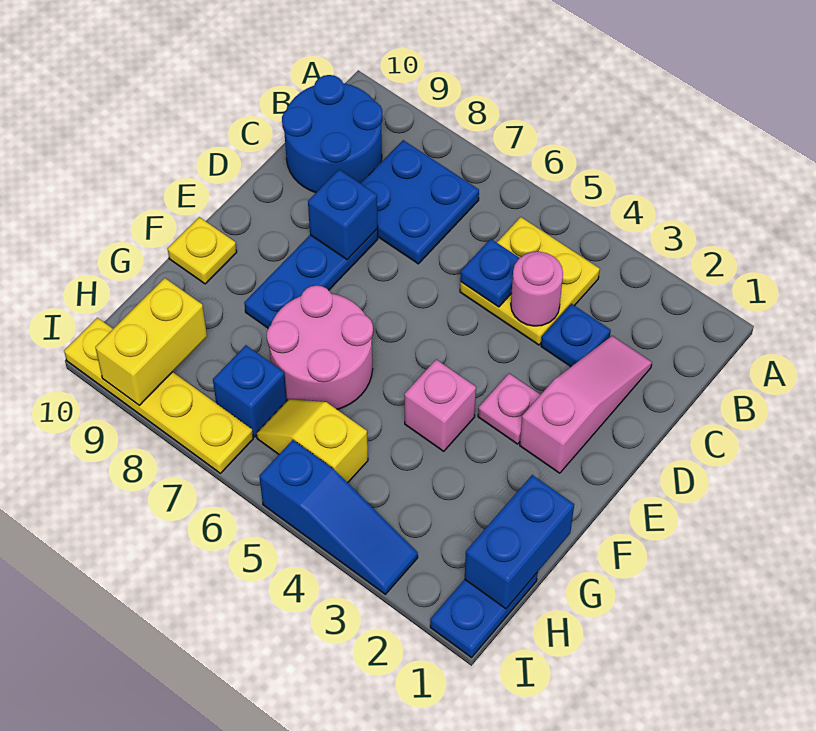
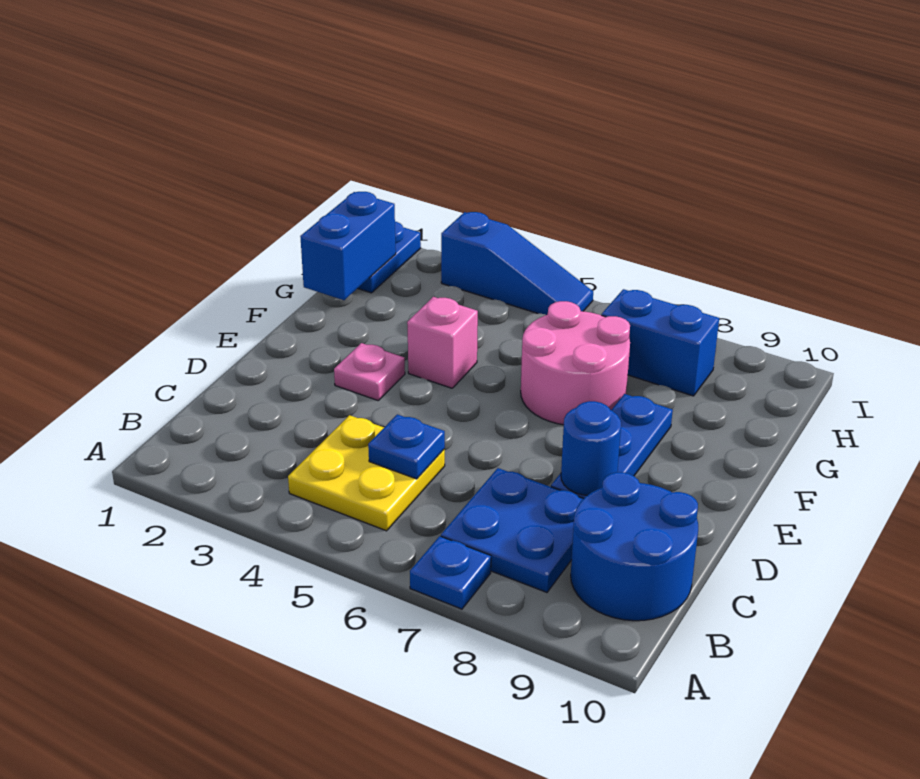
pink 1x3 slope [520,336,652,473] -> none
blue 1x1 plate [541,304,611,367] -> blue 1x1 plate moved to [410,536,491,609]
pink 1x1 round brick [511,252,563,326] -> none
blue 1x1 brick [308,170,378,260] -> blue 1x1 round brick [561,401,621,495]
yellow 1x1 plate [168,217,237,284] -> none
yellow 1x2 slope [256,399,368,483] -> none
blue 1x1 brick [213,345,287,437] -> blue 1x2 brick [602,289,719,396]
yellow 1x2 brick [95,278,207,405] -> none
blue 1x3 slope [259,440,418,594] -> blue 1x3 slope turned to [441,212,593,315]
yellow 1x4 plate [64,318,253,473] -> none

